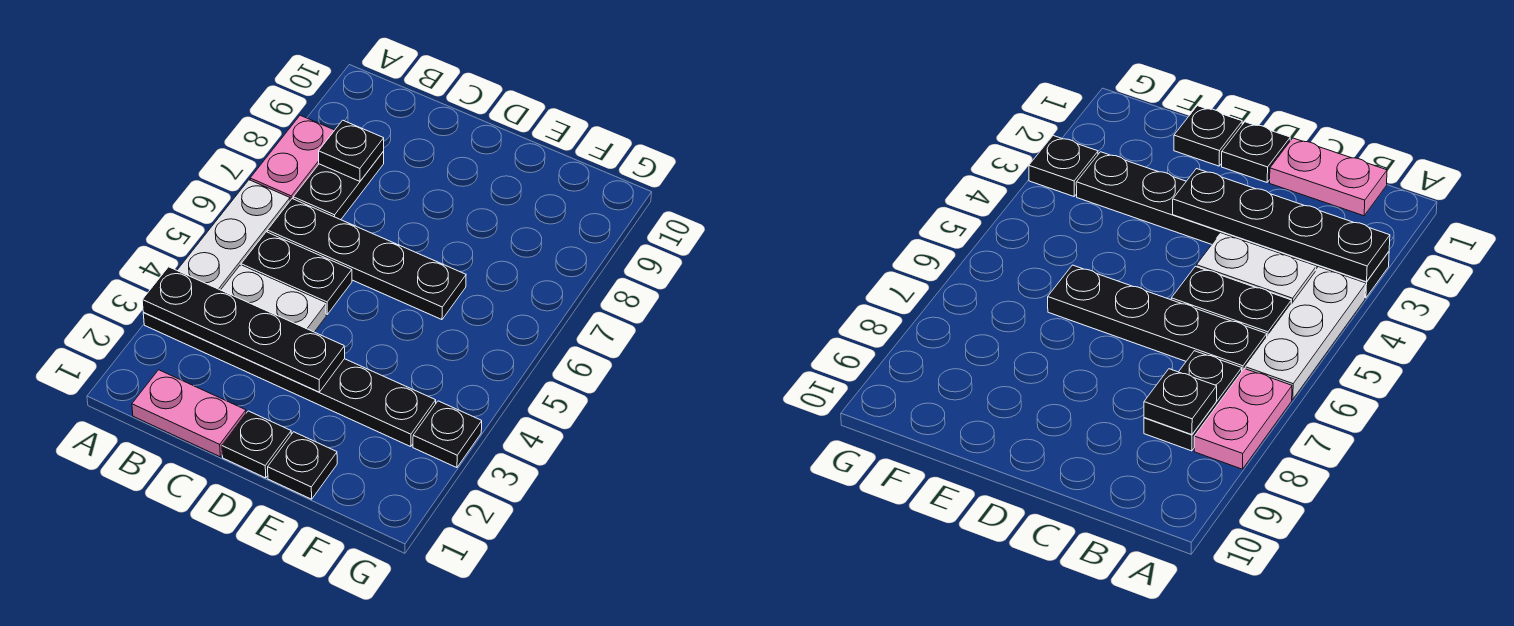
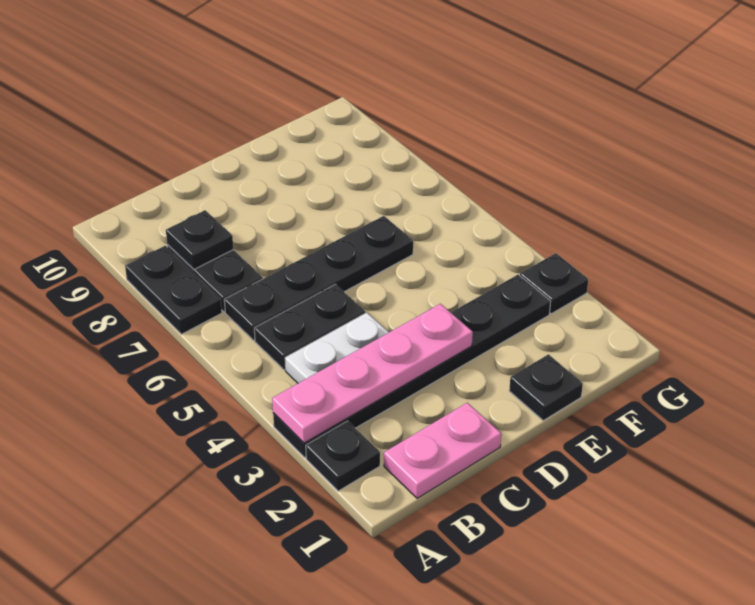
black 1x4 plate [142,267,345,392] -> pink 1x4 plate [272,304,473,443]
white 1x3 plate [177,180,290,290] -> none
pink 1x2 plate [250,115,334,200] -> black 1x2 plate [125,246,222,334]
black 1x1 plate [222,411,291,478] -> black 1x1 plate moved to [306,421,380,491]

